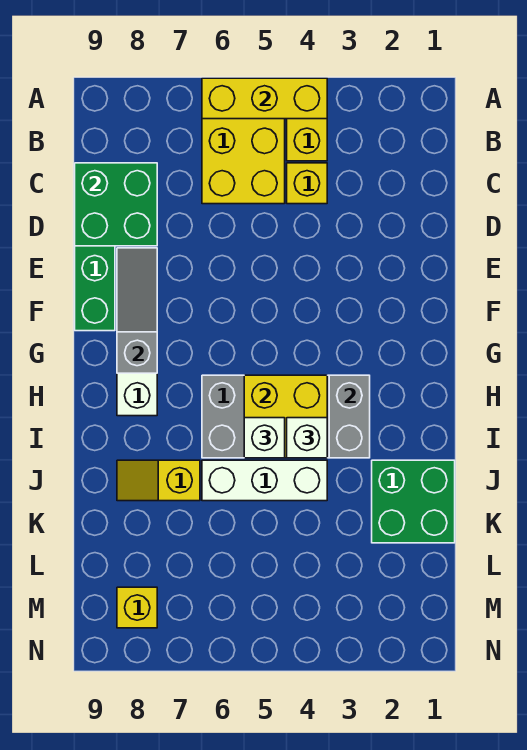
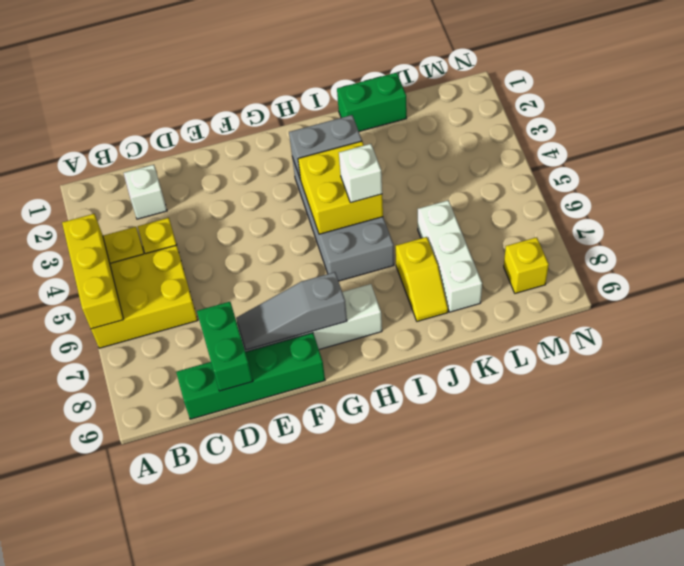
green 2x2 brick [75,163,157,246] -> green 1x2 brick [197,302,253,391]
white 1x1 brick [287,418,327,458] -> white 1x1 brick moved to [124,165,167,219]
green 2x2 brick [372,460,455,543] -> green 1x2 brick [337,72,407,131]
white 1x3 brick [202,460,327,501] -> white 1x3 brick moved to [418,200,482,312]

